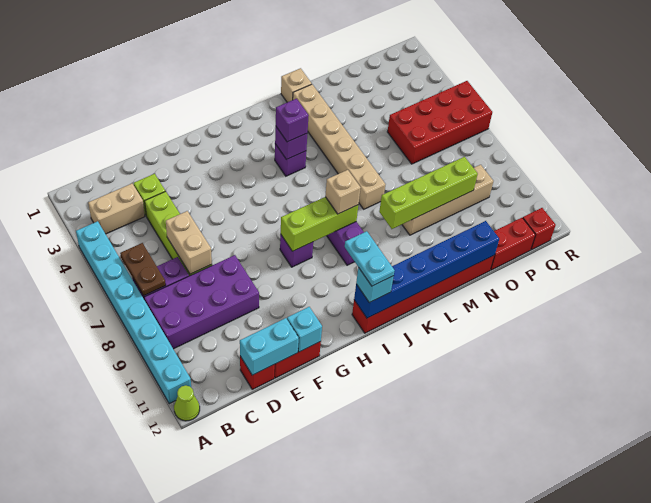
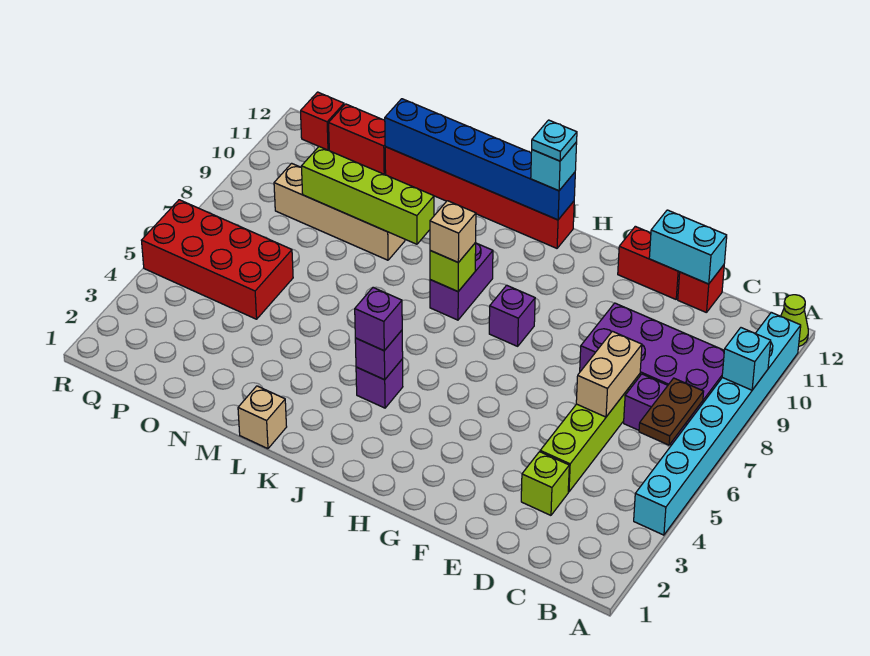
tan 1x2 brick [88,183,145,234] -> none
cyan 1x1 brick [287,307,322,352] -> cyan 1x1 brick moved to [722,328,771,390]
lime 1x3 brick [281,197,358,251] -> lime 1x1 brick [430,243,476,291]
cyan 1x2 plate [345,231,395,286] -> cyan 1x1 plate [532,120,577,161]
tan 1x6 brick [293,84,386,209] -> none

